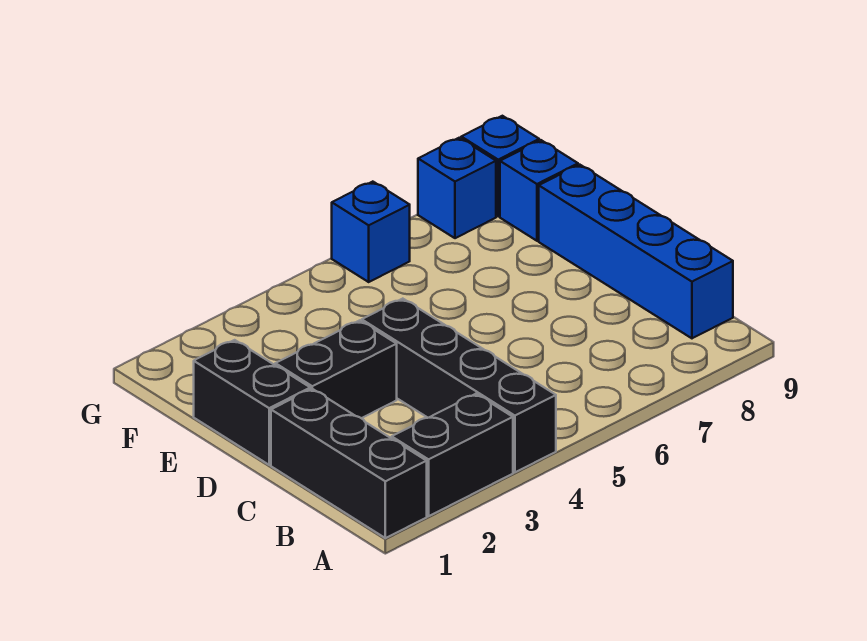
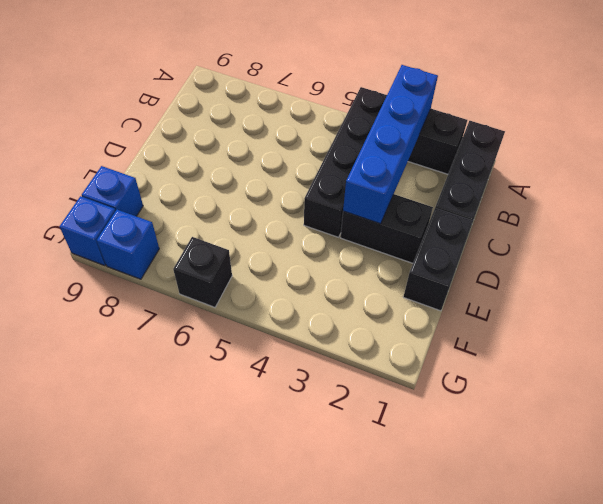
blue 1x4 brick [539,165,733,338] -> blue 1x4 brick moved to [343,65,438,224]
blue 1x1 brick [332,182,410,282] -> black 1x1 brick [173,237,232,307]

